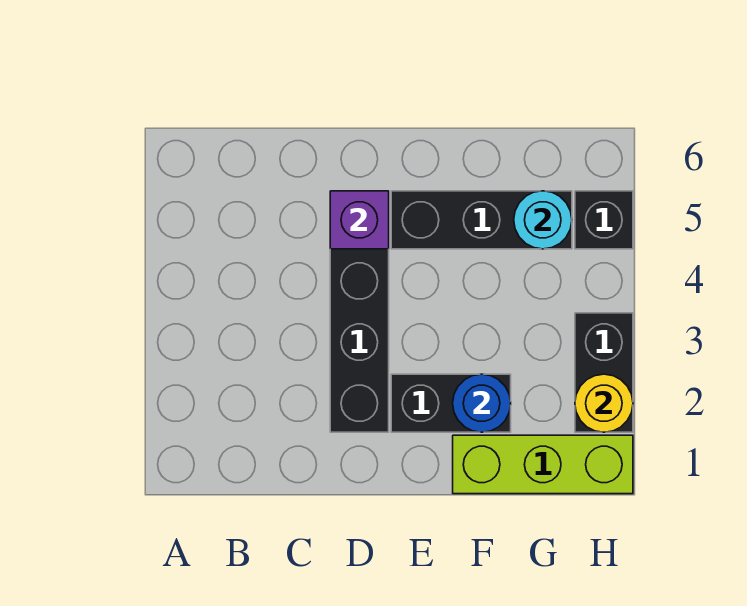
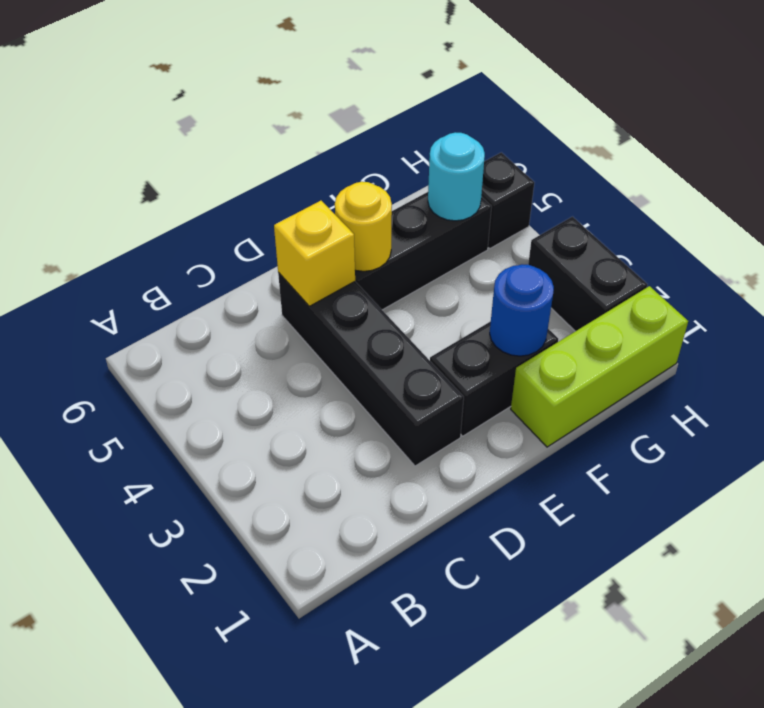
purple 1x1 brick [330,191,389,249] -> yellow 1x1 brick [274,201,355,306]
yellow 1x1 round brick [575,374,633,432] -> yellow 1x1 round brick moved to [335,182,392,271]

